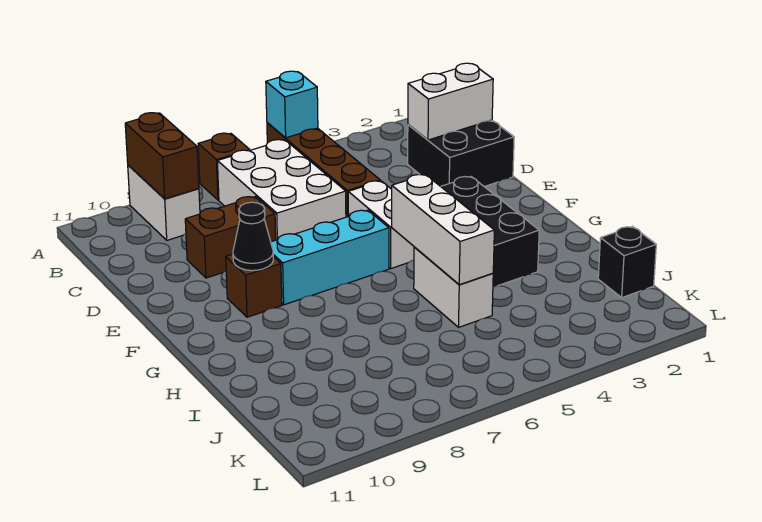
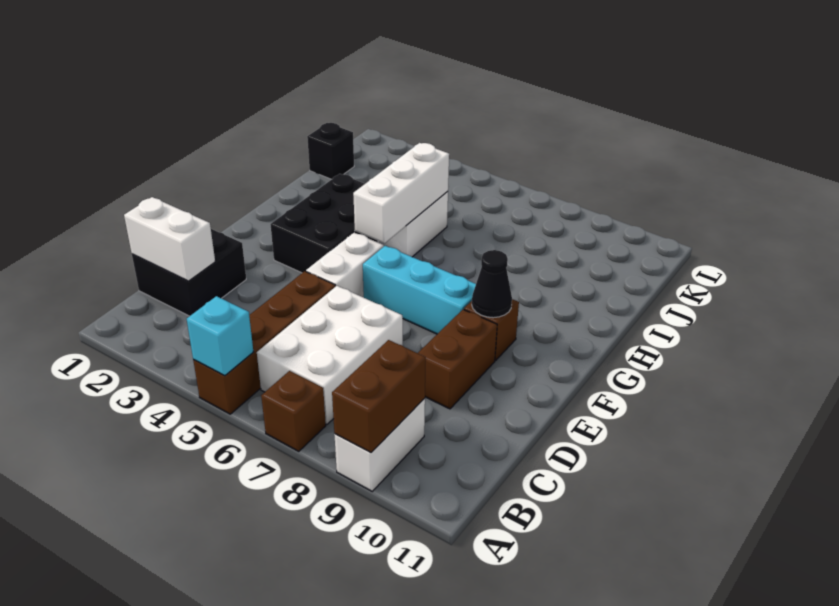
brown 1x2 brick [185,197,276,278] -> brown 1x2 brick turned to [418,310,497,409]

